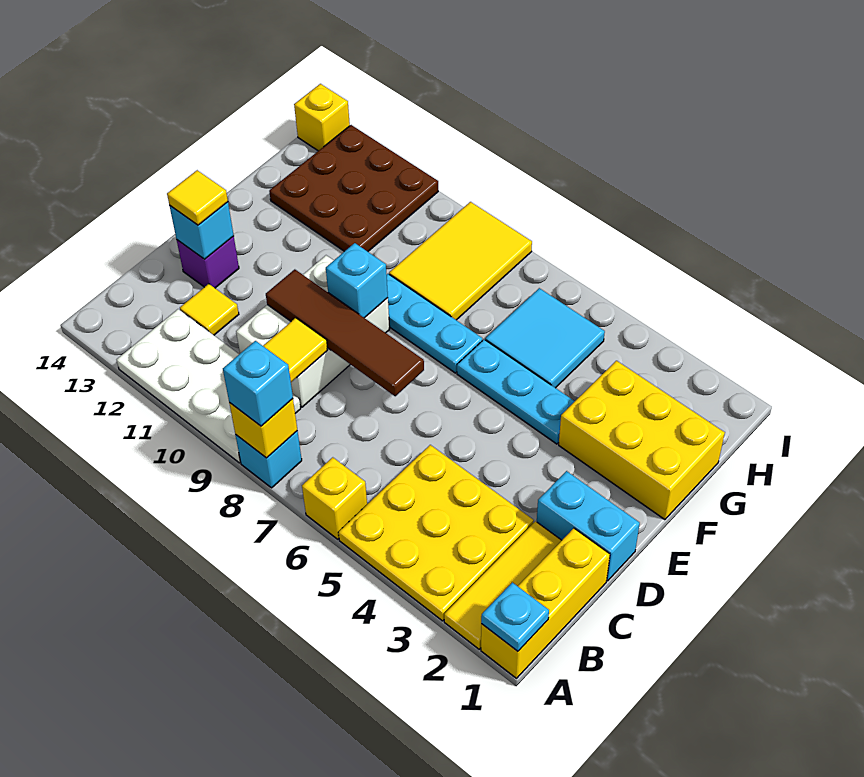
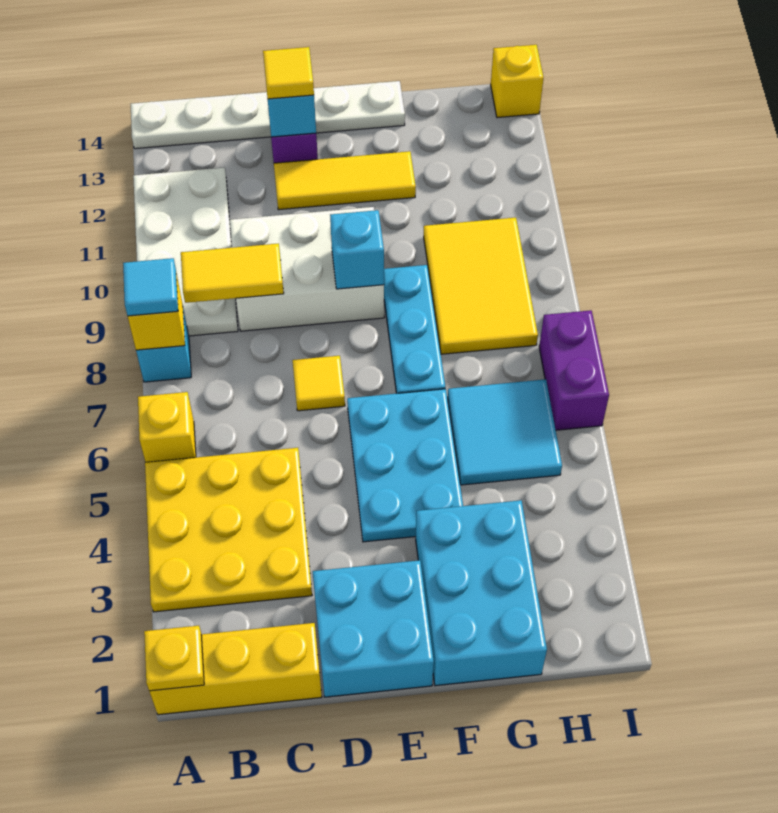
cyan 1x1 plate [481,583,549,651] -> yellow 1x1 plate [144,626,204,691]
yellow 1x3 tile [444,521,562,649] -> yellow 1x3 tile moved to [274,151,416,210]
cyan 1x1 brick [223,341,293,426] -> cyan 1x1 tile [123,258,178,316]
none -> white 1x6 plate [131,81,405,149]
yellow 1x1 tile [180,284,239,335] -> yellow 1x1 tile moved to [292,356,345,411]
cyan 1x2 brick [537,471,640,581] -> cyan 2x2 brick [313,560,434,697]
brown 1x4 tile [266,269,424,396] -> none
yellow 2x3 brick [559,361,725,520] -> cyan 2x3 brick [416,500,547,686]
cyan 1x3 plate [457,340,575,444] -> cyan 2x3 plate [347,389,463,542]
yellow 2x3 tile [389,202,532,320] -> yellow 2x3 tile turned to [424,218,538,354]
brown 3x3 plate [269,125,438,252] -> none
none -> purple 1x2 brick [539,310,609,430]

